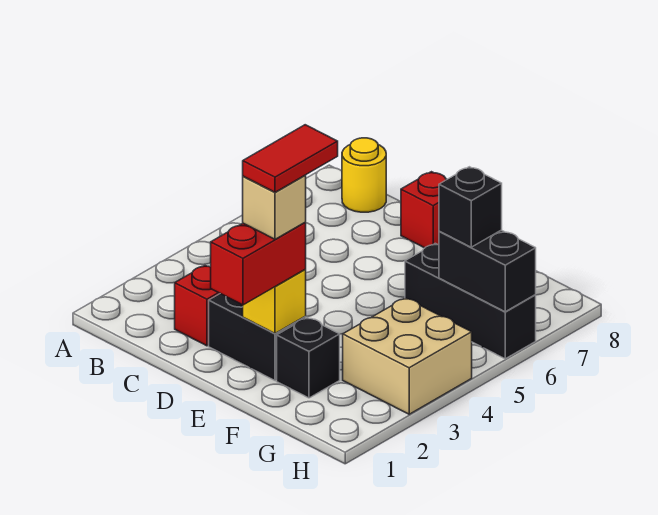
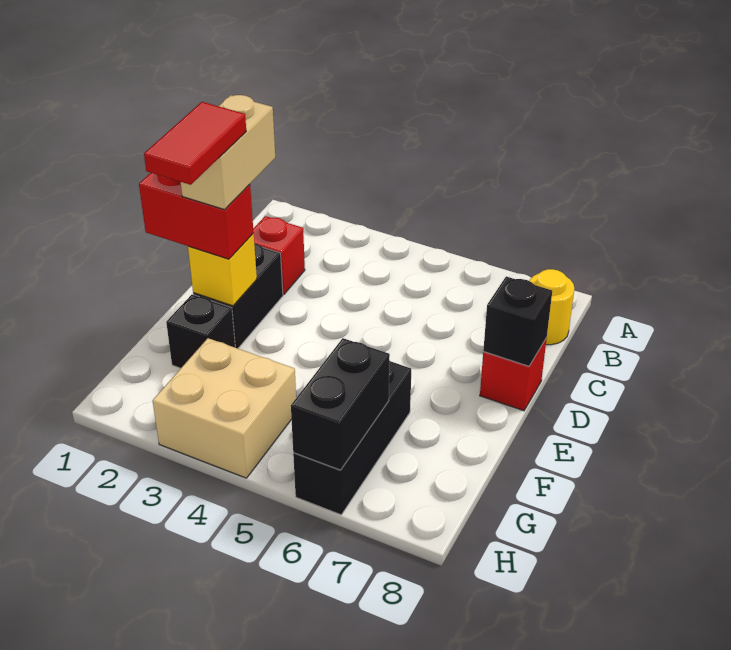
tan 1x1 brick [243,175,306,239] -> tan 1x2 brick [181,95,275,210]
red 1x2 tile [243,125,338,192] -> red 1x2 tile turned to [144,102,246,185]
black 1x1 brick [439,167,502,247] -> black 1x1 brick moved to [483,276,552,366]

